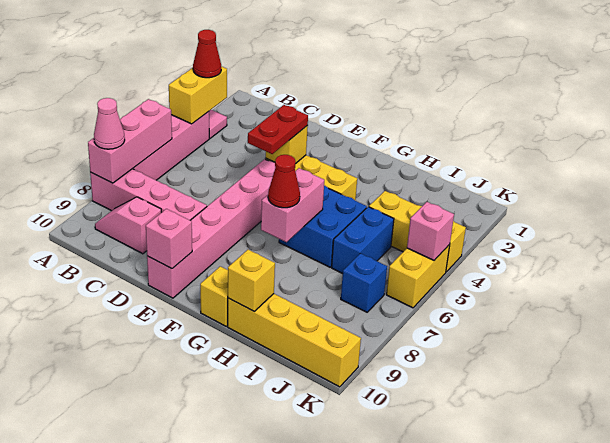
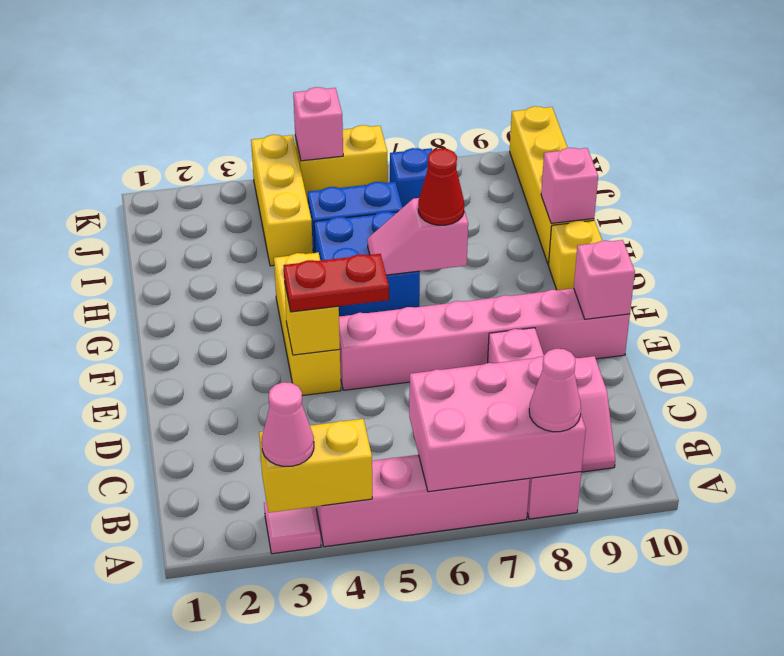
red 1x1 cone [193,30,221,78] -> pink 1x1 cone [262,382,314,466]
pink 1x3 brick [88,99,172,183] -> pink 2x3 brick [409,357,586,492]
pink 1x2 brick [261,168,324,242] -> pink 1x2 slope [367,198,468,275]
yellow 1x1 brick [228,250,275,311] -> pink 1x1 brick [541,148,598,223]

